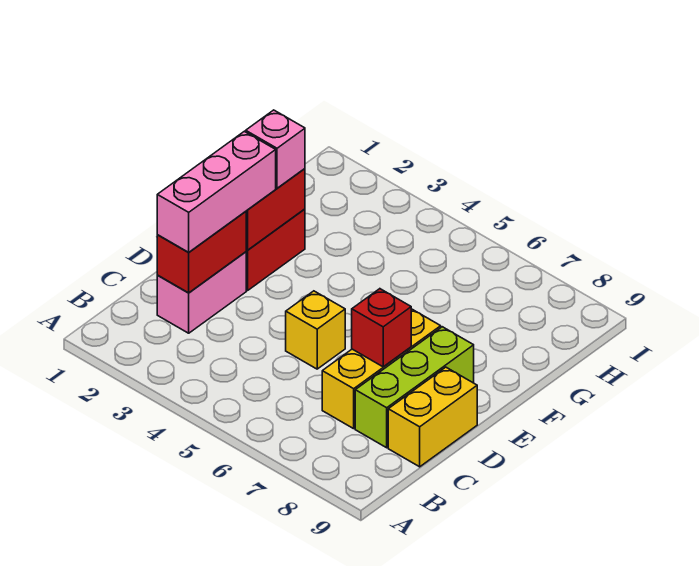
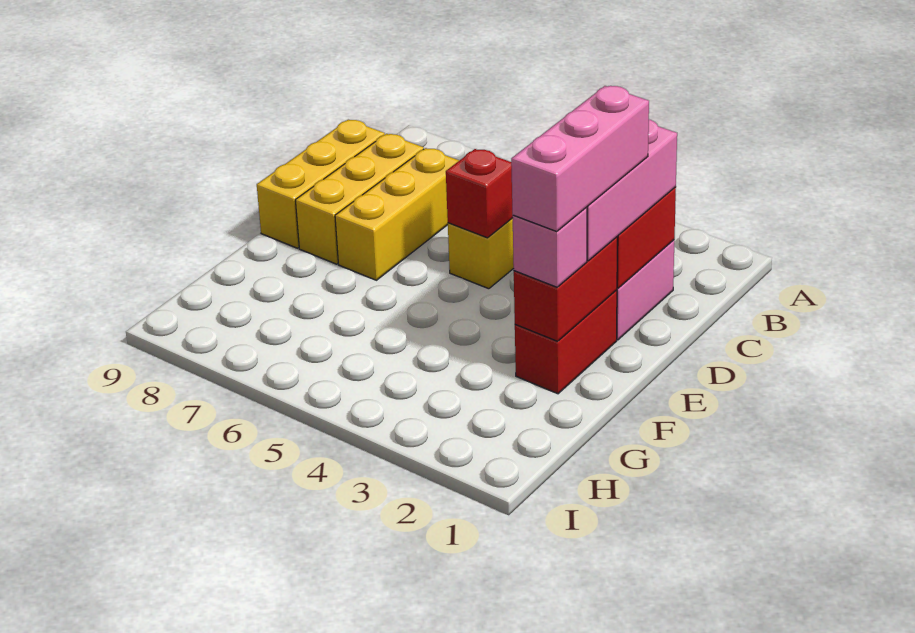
lime 1x3 brick [355,327,474,448] -> yellow 1x3 brick [295,134,424,264]
yellow 1x2 brick [388,367,477,467] -> yellow 1x3 brick [257,120,385,248]
none -> pink 1x3 brick [511,86,649,232]
red 1x1 brick [352,289,411,367] -> red 1x1 brick moved to [446,149,513,238]

